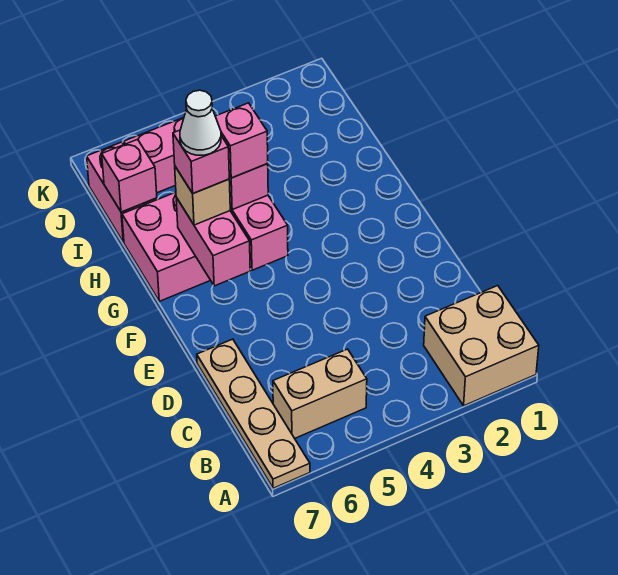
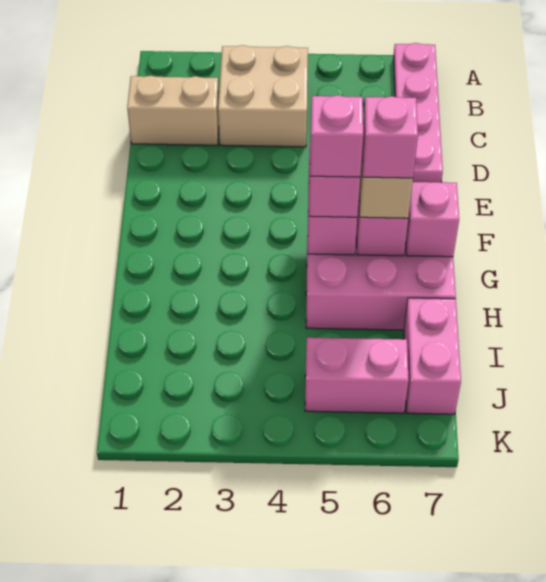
tan 2x2 brick [424,286,539,406] -> tan 2x2 brick moved to [218,45,308,147]
tan 1x4 plate [197,339,310,488] -> pink 1x4 plate [394,43,443,182]
tan 1x2 brick [273,349,367,438] -> tan 1x2 brick moved to [127,76,219,145]
white 1x1 cone [180,90,221,155] -> none
pink 1x1 brick [102,139,157,212] -> pink 1x1 brick moved to [406,182,459,257]

